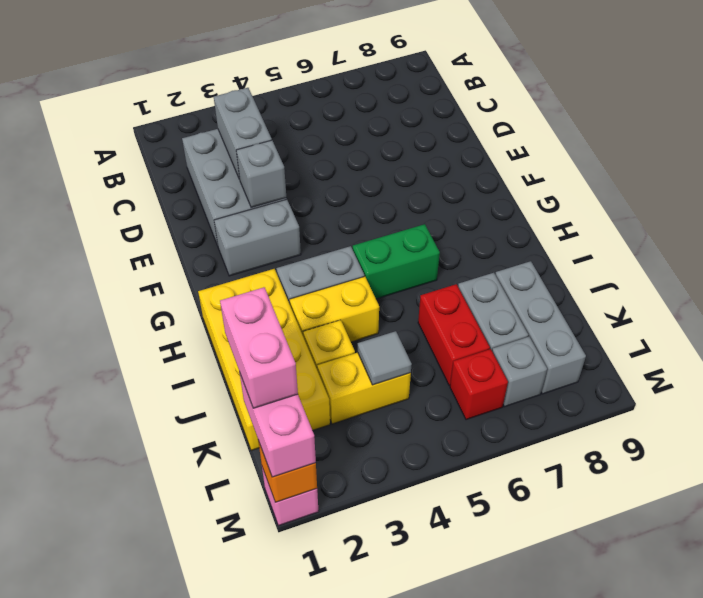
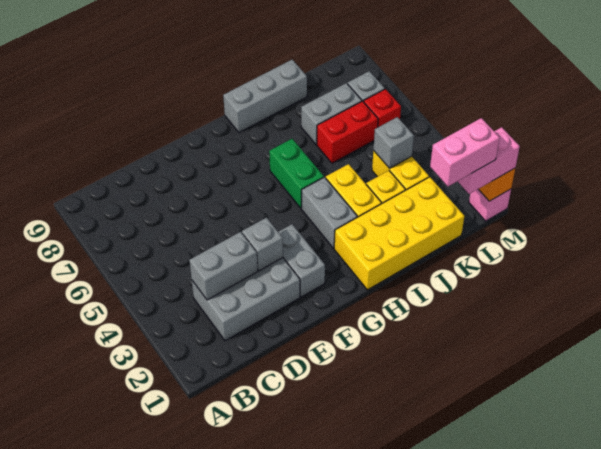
grey 1x3 brick [495,261,586,394] -> grey 1x3 brick moved to [223,60,307,132]
grey 1x1 tile [358,331,412,385] -> grey 1x1 brick [373,117,414,169]

